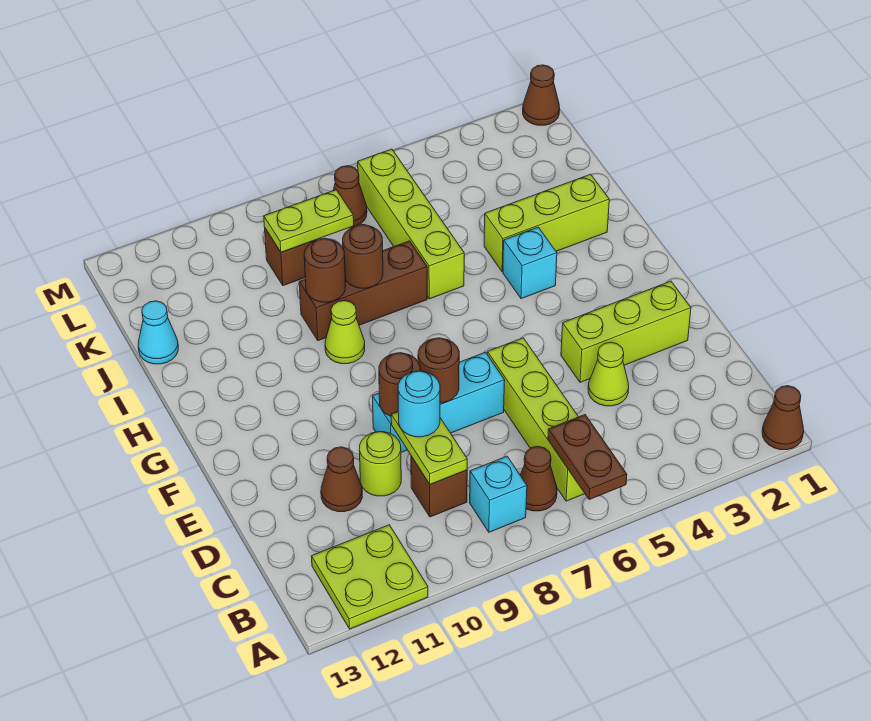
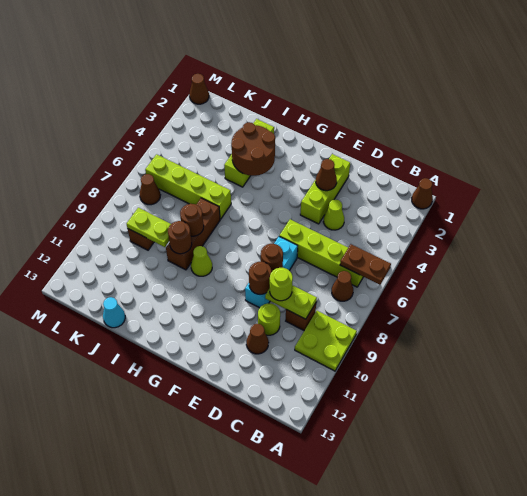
lime 2x2 plate [312,525,428,629] -> lime 2x2 plate moved to [295,311,357,371]
cyan 1x1 brick [470,456,527,532] -> none
cyan 1x1 round brick [398,371,440,437] -> lime 1x1 round brick [270,268,293,301]
none -> brown 1x1 cone [316,159,337,191]
none -> brown 2x2 round brick [231,122,275,176]
cyan 1x1 brick [503,227,557,299] -> none
lime 1x2 plate [264,190,354,252] -> lime 1x2 plate turned to [127,208,171,247]

